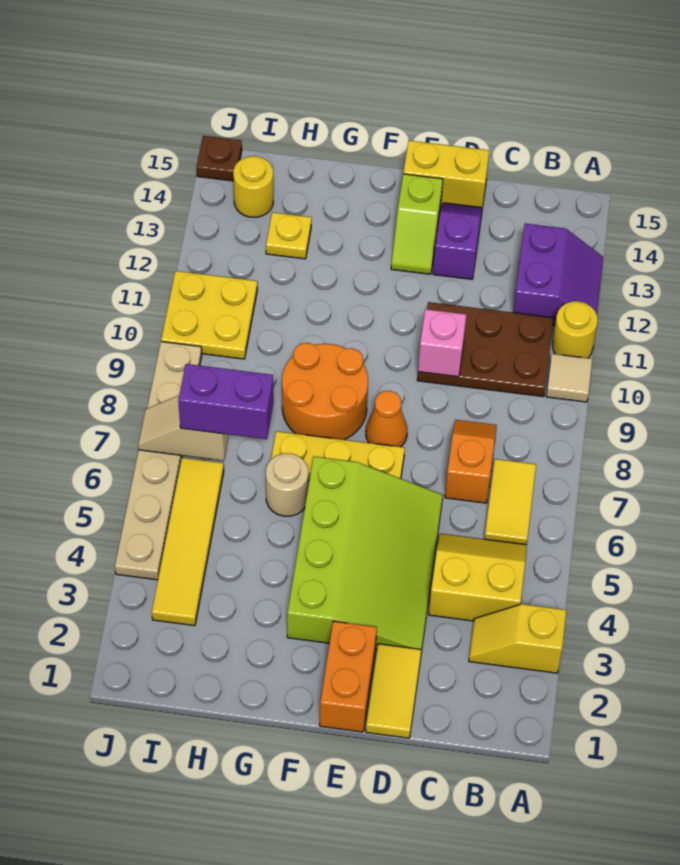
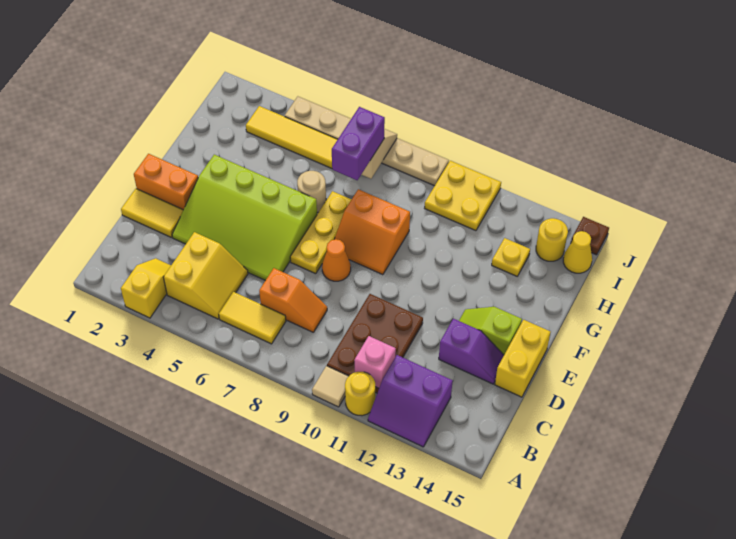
pink 1x1 brick [418,309,466,377] -> pink 1x1 brick moved to [354,336,396,388]
orange 2x2 round brick [282,343,368,440] -> orange 2x2 slope [335,189,410,275]
none -> yellow 1x1 cone [563,231,592,273]

